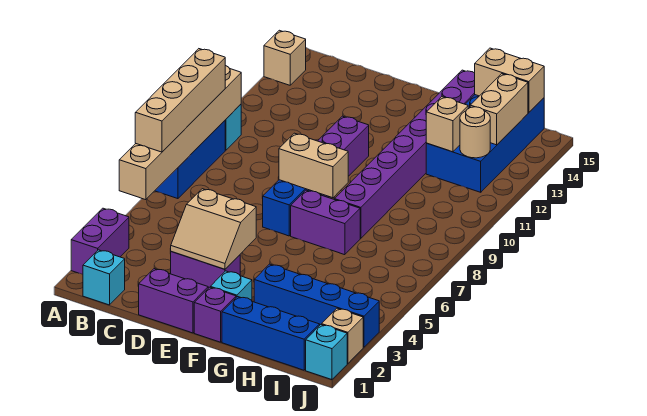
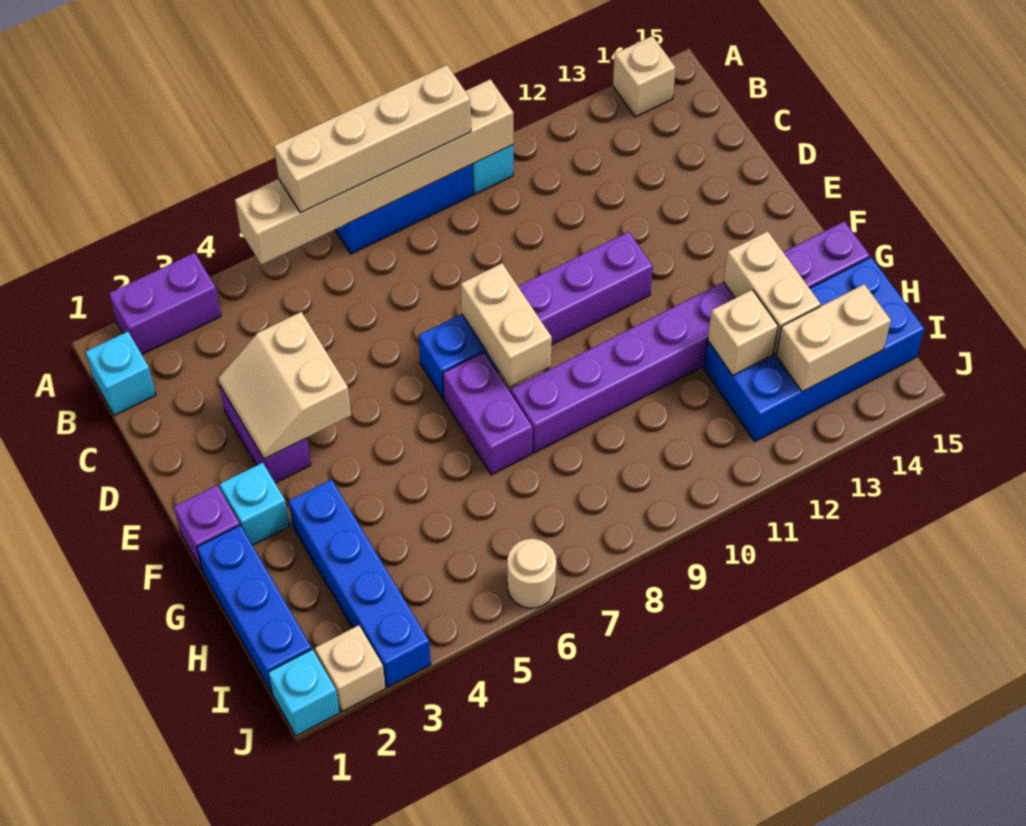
purple 1x2 brick [139,269,208,333] -> none
tan 1x2 brick [475,48,544,113] -> tan 1x2 brick moved to [723,231,821,354]
tan 1x1 round brick [460,107,490,158] -> tan 1x1 round brick moved to [507,539,556,608]

